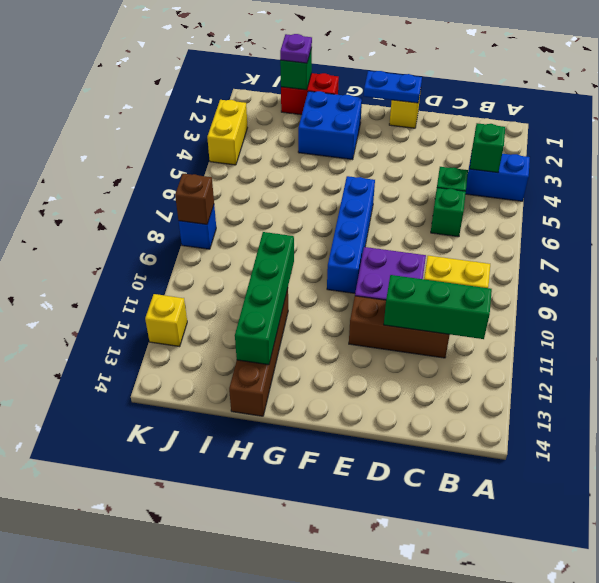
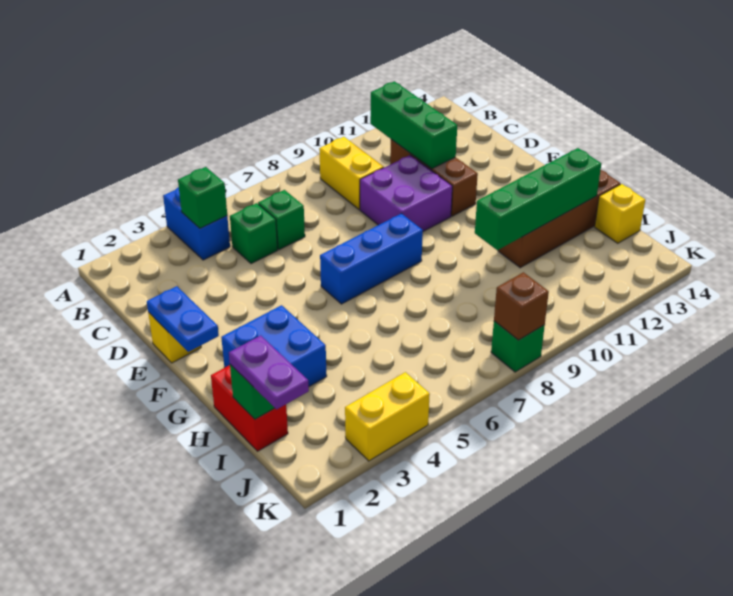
blue 1x4 brick [327,176,375,293] -> blue 1x3 brick [320,213,423,304]
purple 1x1 plate [280,34,312,63] -> purple 1x2 plate [229,336,309,409]
blue 1x1 brick [179,205,216,249] -> green 1x1 brick [491,321,545,372]
yellow 1x1 brick [145,294,187,346] -> yellow 1x1 brick moved to [595,184,645,243]

